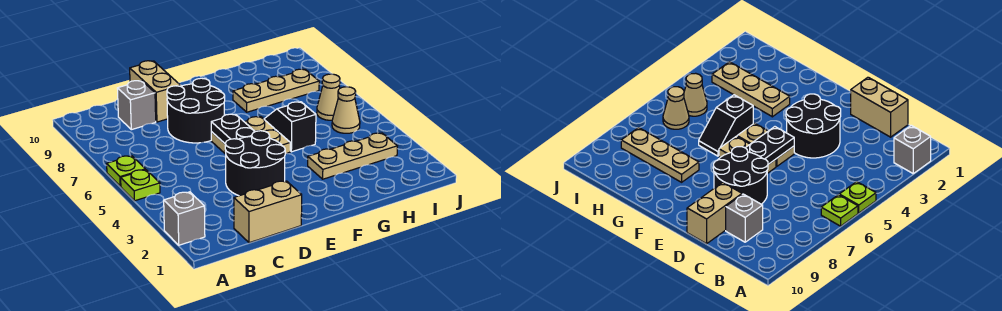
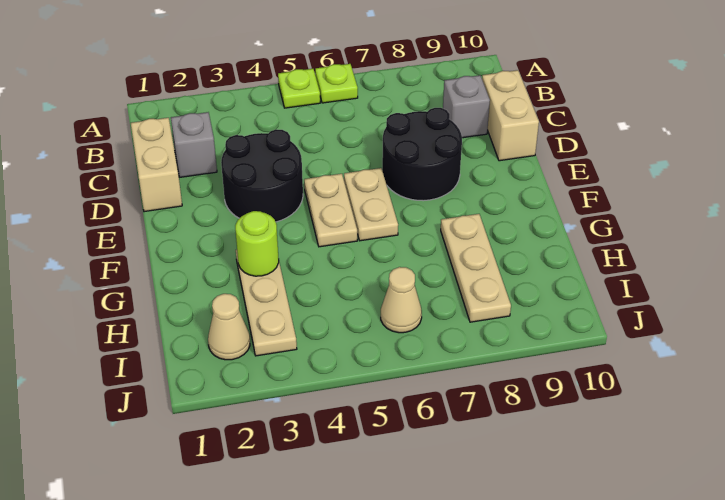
grey 1x1 brick [164,192,205,245] -> grey 1x1 brick moved to [171,112,217,177]
tan 1x2 brick [130,61,181,122] -> tan 1x2 brick turned to [482,70,539,161]
black 1x2 plate [211,114,255,143] -> none
none -> lime 1x1 round brick [235,211,279,276]
black 1x2 slope [264,102,316,152] -> none
tan 1x1 cone [332,87,360,133] -> tan 1x1 cone moved to [208,294,250,360]

